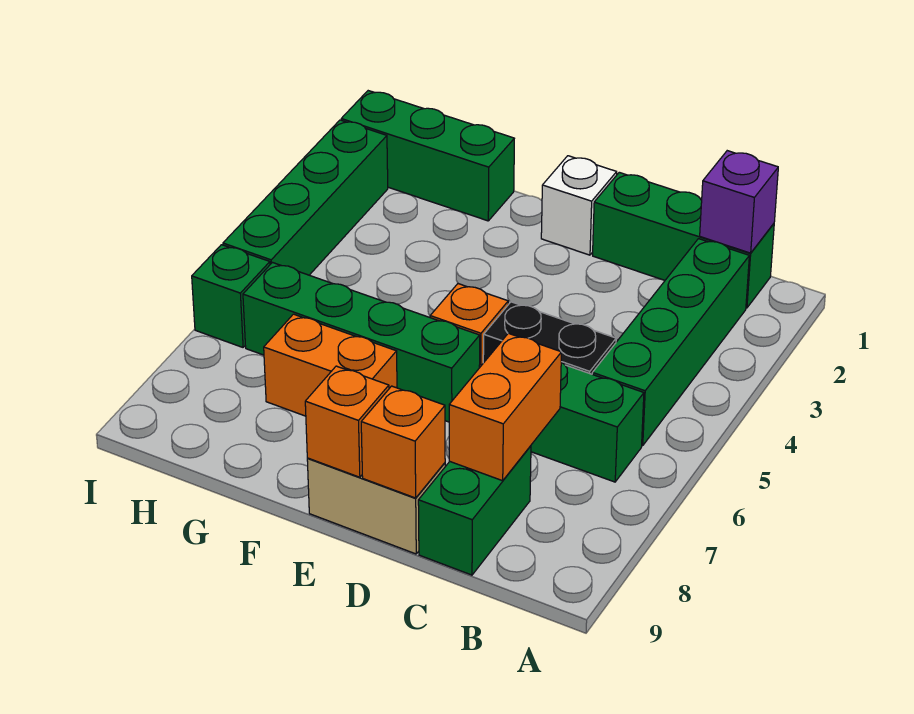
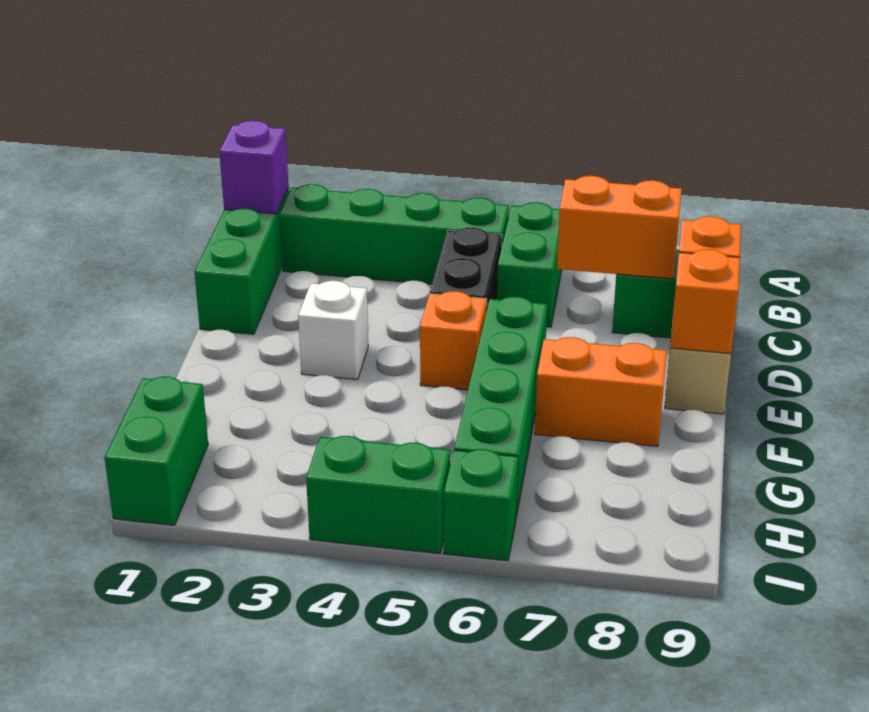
white 1x1 brick [541,156,617,255] -> white 1x1 brick moved to [298,281,368,380]
orange 1x2 brick [264,314,397,416] -> orange 1x2 brick turned to [535,337,667,446]
green 1x3 brick [341,91,514,221] -> green 1x2 brick [105,377,208,525]
green 1x4 brick [223,120,388,275] -> green 1x2 brick [306,436,451,553]

